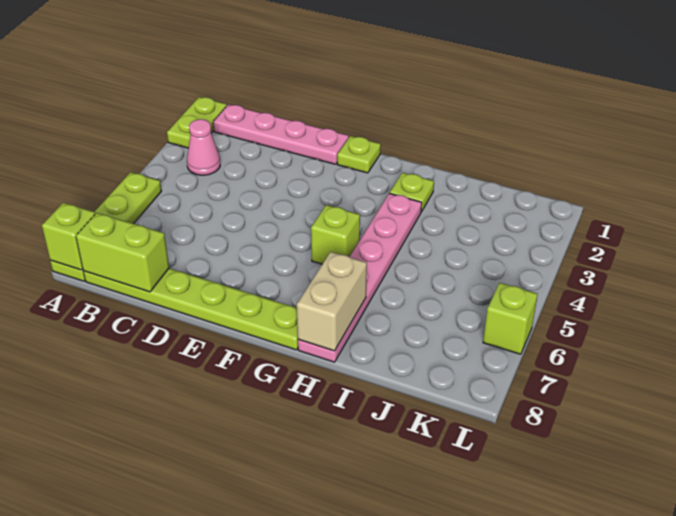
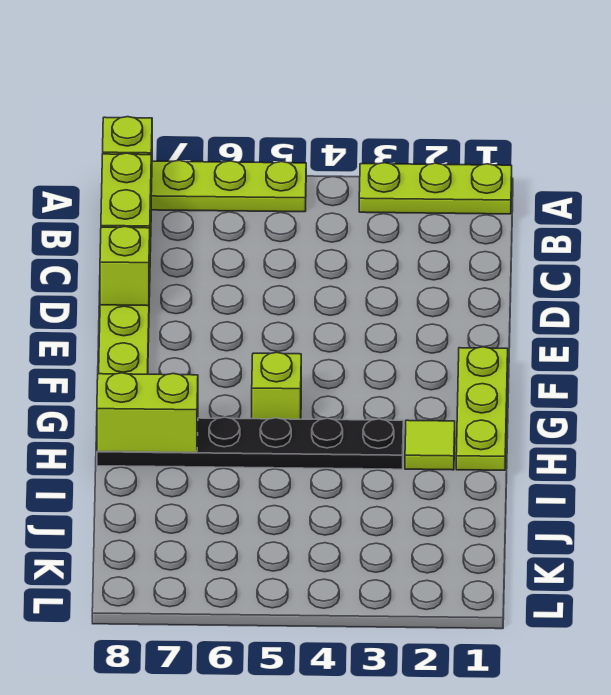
lime 1x2 plate [167,97,227,148] -> lime 1x3 plate [359,163,512,214]
pink 1x4 plate [213,105,349,164] -> none
pink 1x1 cone [187,119,220,175] -> none
lime 1x1 plate [337,136,381,173] -> lime 1x3 plate [456,347,508,470]
lime 1x1 plate [390,173,434,212] -> lime 1x1 tile [405,420,455,470]
pink 1x6 plate [298,193,422,362] -> black 1x6 plate [97,417,403,469]
tan 1x2 brick [297,252,367,351] -> lime 1x2 brick [97,373,198,453]
lime 1x1 brick [483,283,538,354] -> lime 1x1 brick moved to [100,226,150,306]

